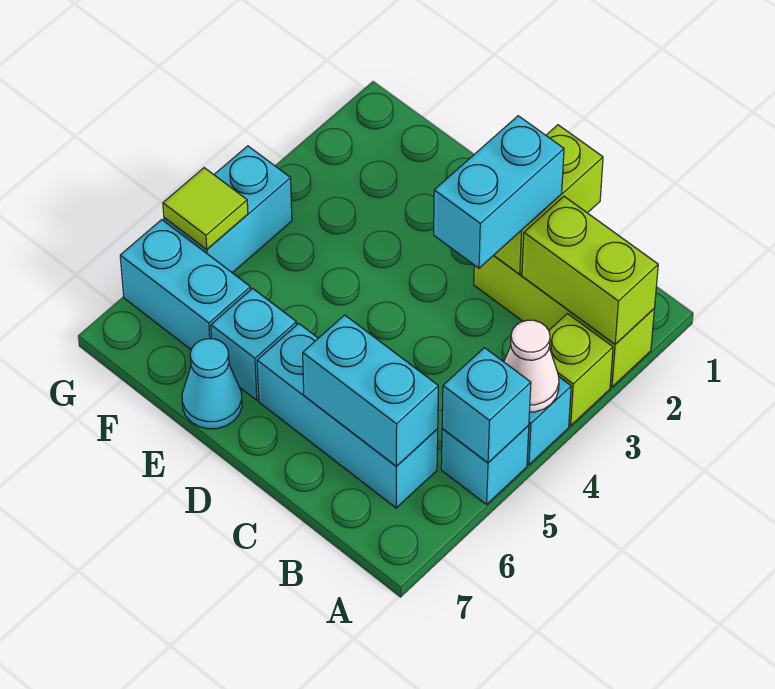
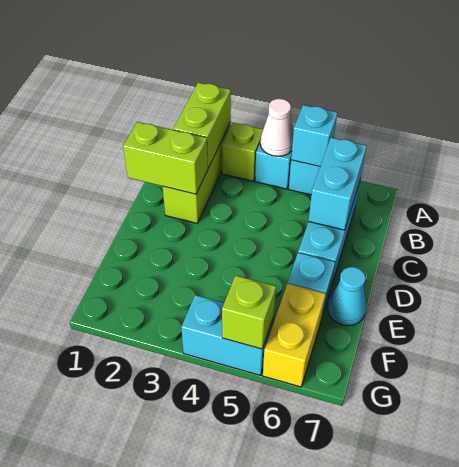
cyan 1x2 brick [434,116,564,268] -> none
cyan 1x2 brick [120,220,250,349] -> yellow 1x2 brick [263,283,325,387]
lime 1x1 tile [163,168,248,250] -> lime 1x1 brick [222,275,276,349]

